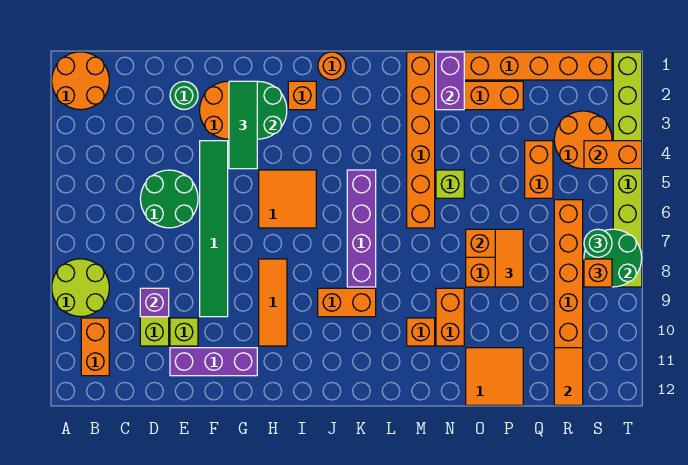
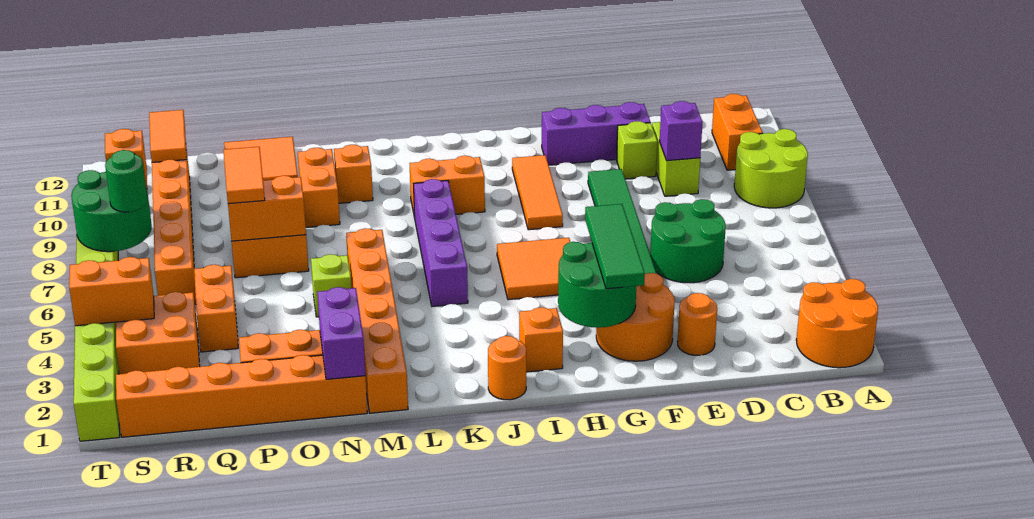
green 1x1 round brick [170,82,198,110] -> orange 1x1 round brick [677,293,717,355]
orange 2x2 round brick [554,111,612,169] -> orange 2x2 brick [116,292,200,374]

